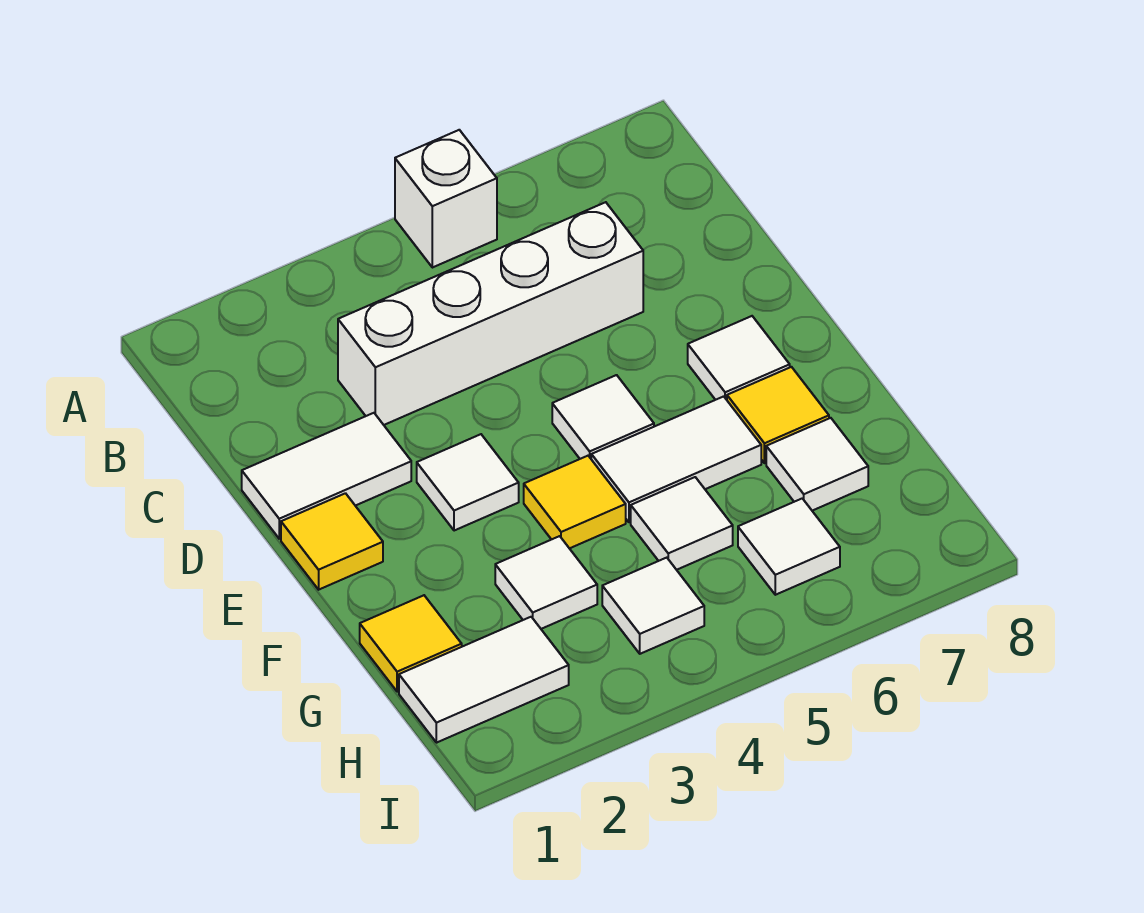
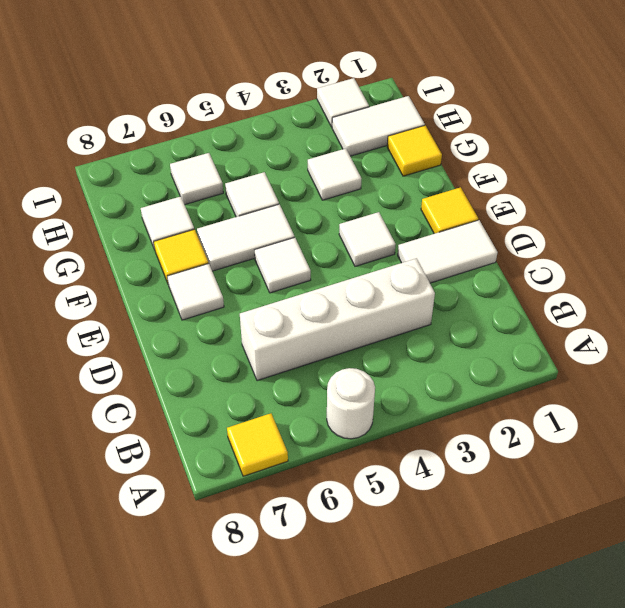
white 1x1 brick [395,130,497,268] -> white 1x1 round brick [327,368,375,439]
yellow 1x1 tile [524,456,626,549] -> yellow 1x1 tile moved to [227,413,288,476]
white 1x1 tile [602,558,704,654] -> white 1x1 tile moved to [317,78,369,127]

